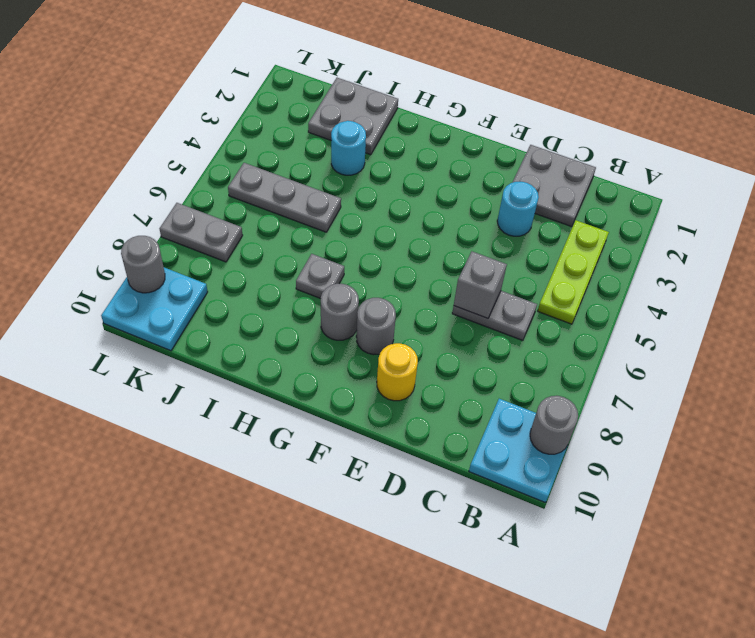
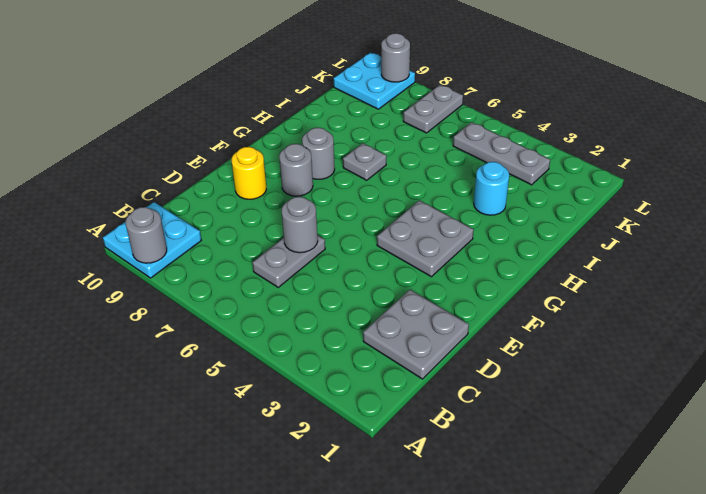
lime 1x3 plate [538,220,609,324] -> none
cyan 1x1 round brick [497,182,539,236] -> none
grey 1x1 brick [454,251,507,318] -> grey 1x1 round brick [282,197,318,253]
grey 2x2 plate [308,78,398,155] -> grey 2x2 plate moved to [377,200,474,277]
grey 1x3 plate [228,163,341,232] -> grey 1x3 plate turned to [453,122,550,185]

